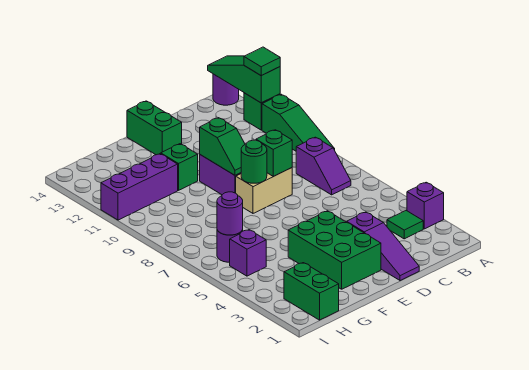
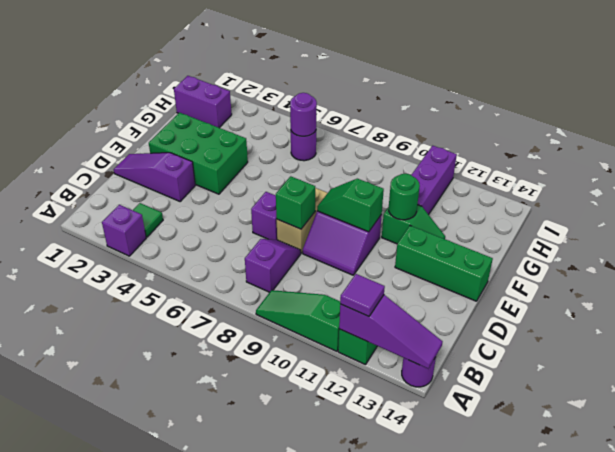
green 1x3 slope [208,56,280,103] -> purple 1x3 slope [339,295,443,369]
green 1x1 tile [244,47,280,76] -> purple 1x1 tile [340,274,385,316]
purple 1x2 slope [296,137,351,195] -> purple 1x2 slope turned to [245,239,301,292]
green 1x1 round brick [241,140,267,183] -> green 1x1 round brick moved to [389,174,420,220]
green 1x2 brick [127,101,182,155] -> green 1x3 brick [395,226,493,301]
green 1x2 brick [284,263,339,320] -> purple 1x2 brick [174,76,232,128]
purple 1x1 brick [230,230,266,276] -> purple 1x1 brick moved to [251,192,277,240]

